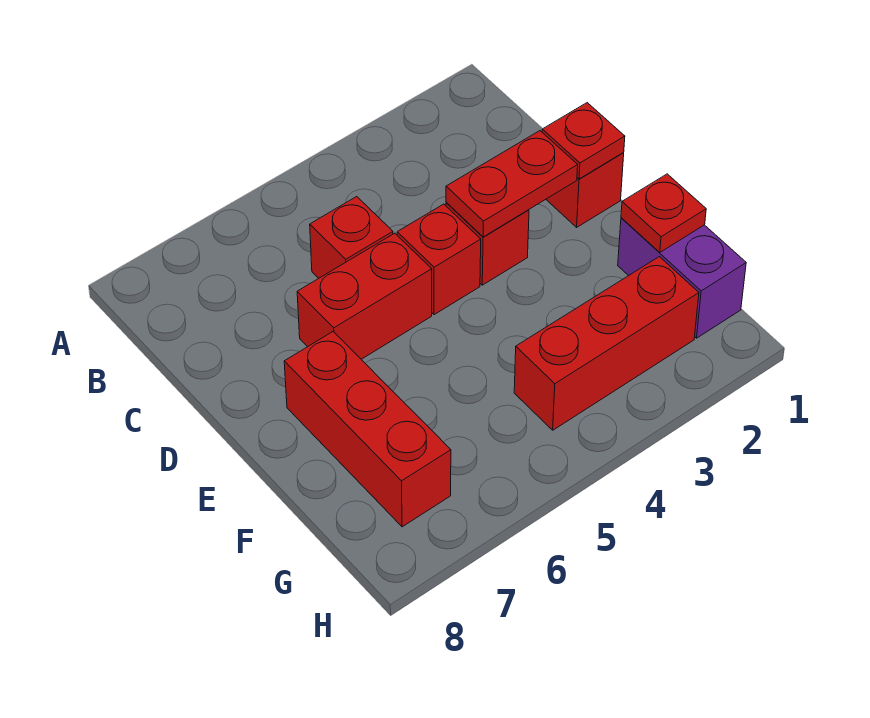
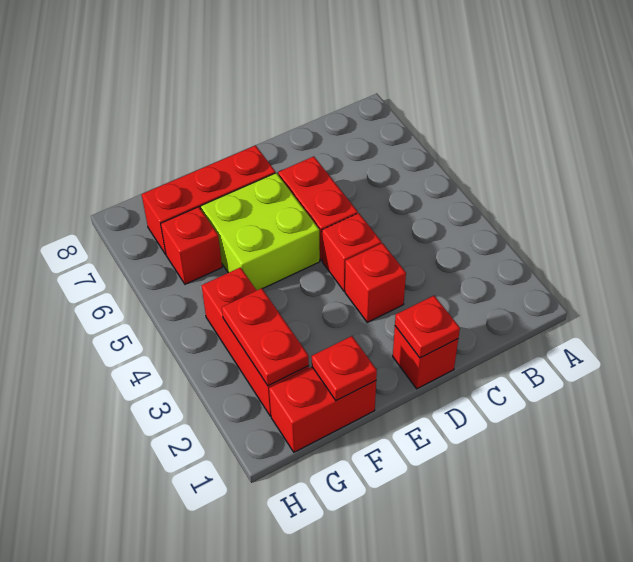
red 1x1 brick [310,197,393,278] -> red 1x1 brick moved to [161,207,222,284]
red 1x2 plate [446,131,578,237] -> red 1x2 plate moved to [222,288,309,386]
none -> lime 2x2 brick [201,173,320,290]
purple 1x2 brick [618,218,746,338] -> red 1x2 brick [269,367,376,452]

